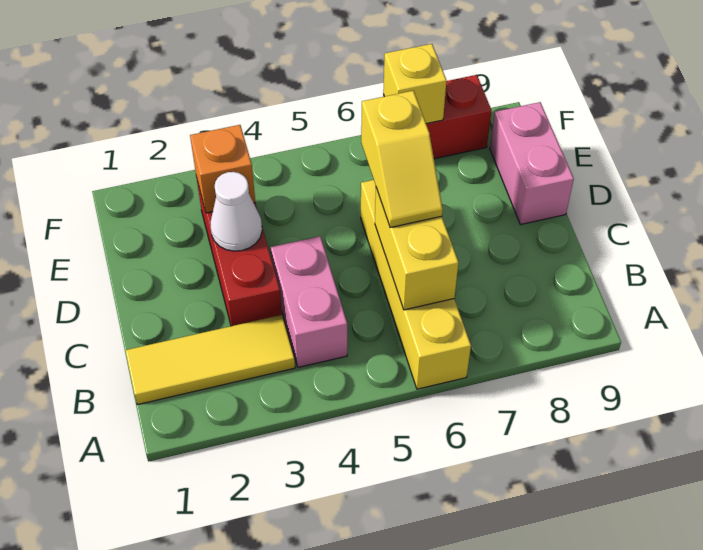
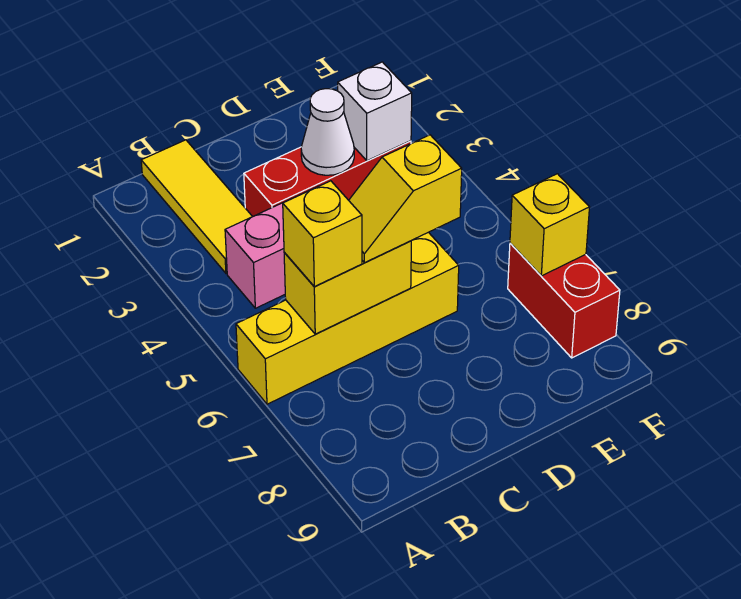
none -> yellow 1x1 brick [283,181,362,287]
pink 1x2 brick [490,102,574,225] -> none
orange 1x1 brick [190,125,255,213] -> white 1x1 brick [338,62,412,161]

